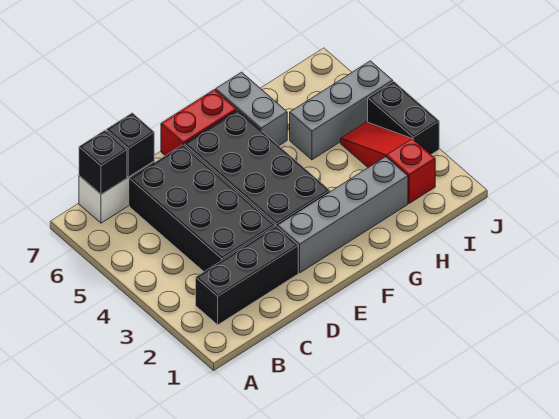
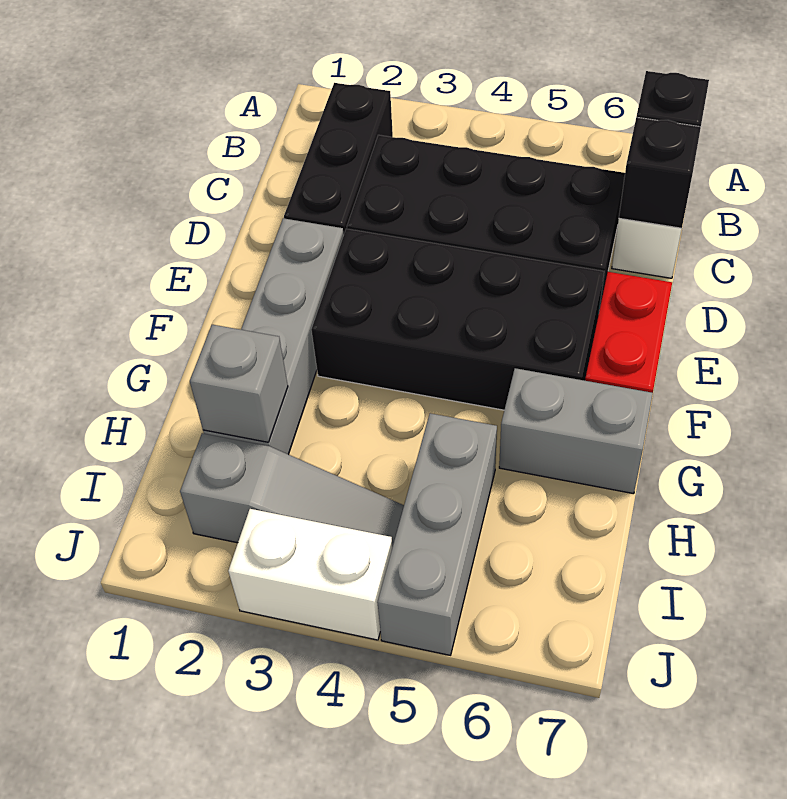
none -> grey 1x1 brick [190,325,288,442]
red 1x3 slope [340,122,435,203] -> grey 1x3 slope [180,433,404,547]
black 1x2 brick [368,81,439,154] -> white 1x2 brick [228,509,392,640]

